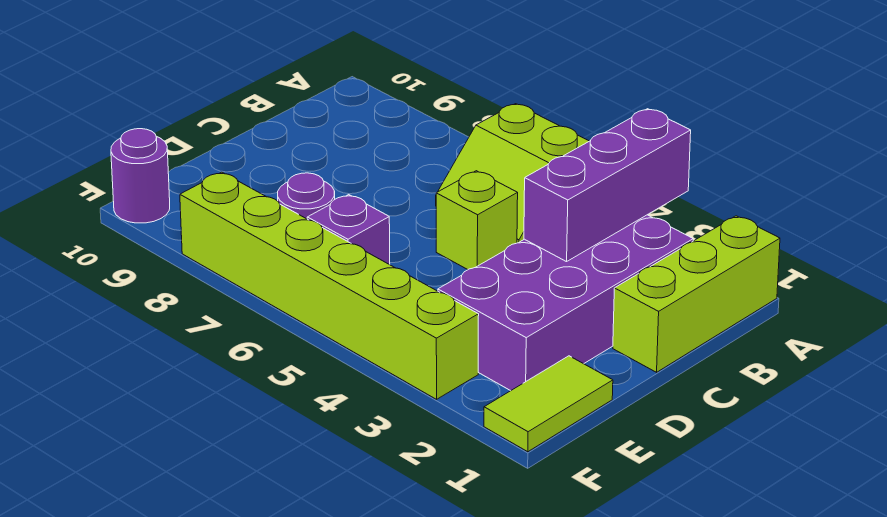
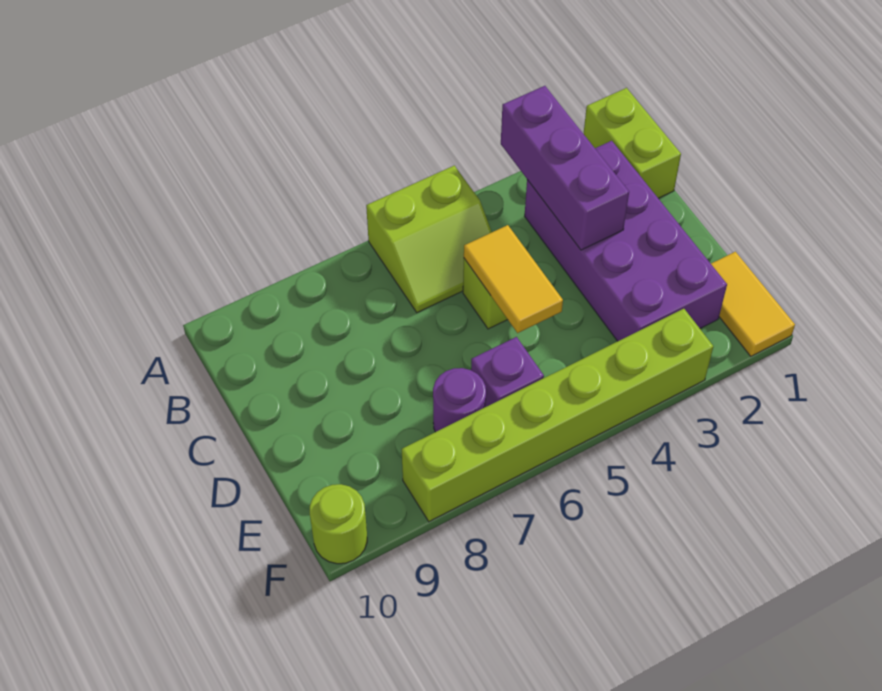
lime 1x3 brick [613,216,780,372] -> lime 1x2 brick [584,88,681,198]
none -> yellow 1x2 tile [464,225,563,333]
lime 1x2 tile [484,356,613,452] -> yellow 1x2 tile [711,252,795,356]
purple 1x1 round brick [111,129,170,223] -> lime 1x1 round brick [310,484,367,564]

